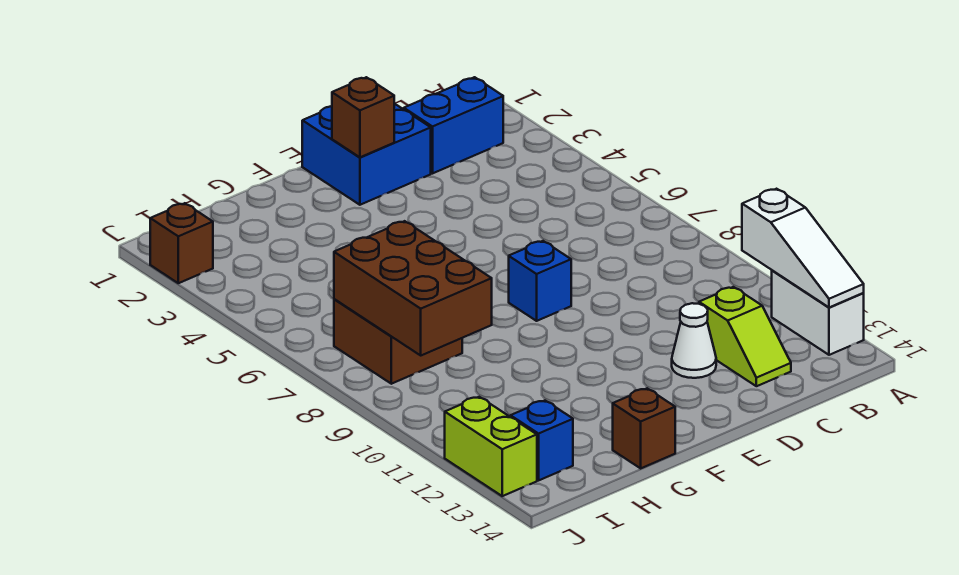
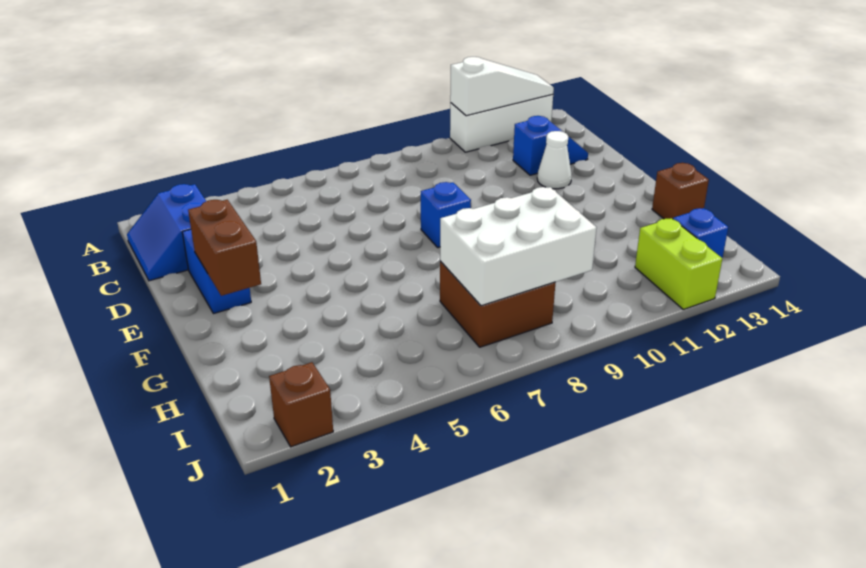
white 1x2 brick [772,270,864,355] -> white 1x3 brick [450,95,553,152]
lime 1x2 slope [699,287,791,386] -> blue 1x2 slope [513,116,588,175]
blue 2x2 brick [302,104,431,205] -> blue 1x2 brick [182,229,251,314]
brown 1x1 brick [332,77,394,157] -> brown 1x2 brick [188,200,261,296]
brown 2x3 brick [334,221,492,355] -> white 2x3 brick [440,187,597,306]
lime 1x2 brick [445,397,537,496] -> lime 1x2 brick turned to [635,218,722,310]

